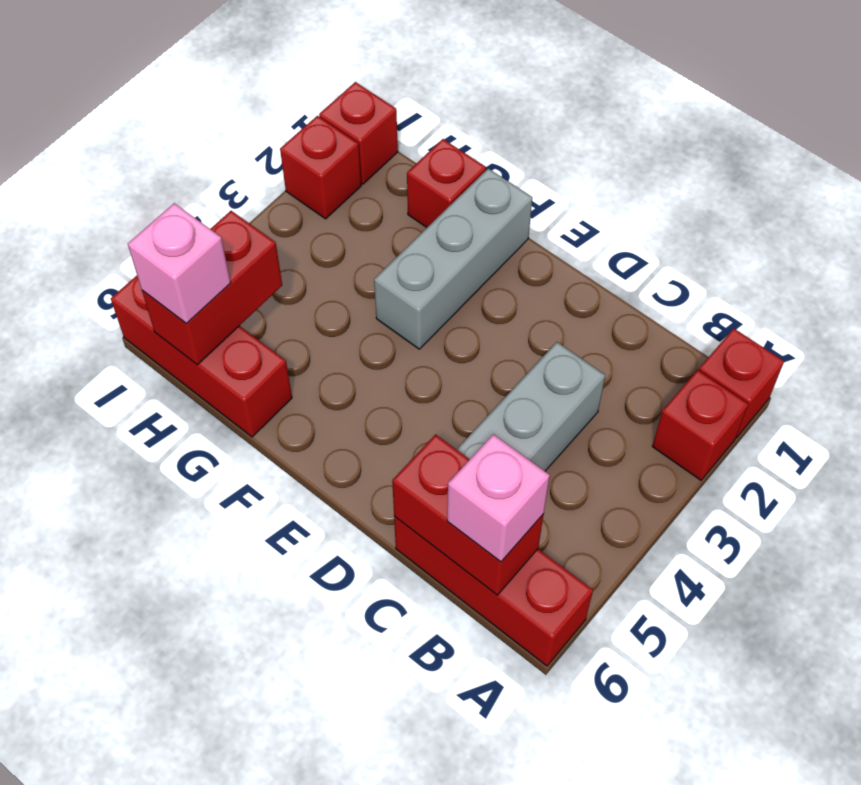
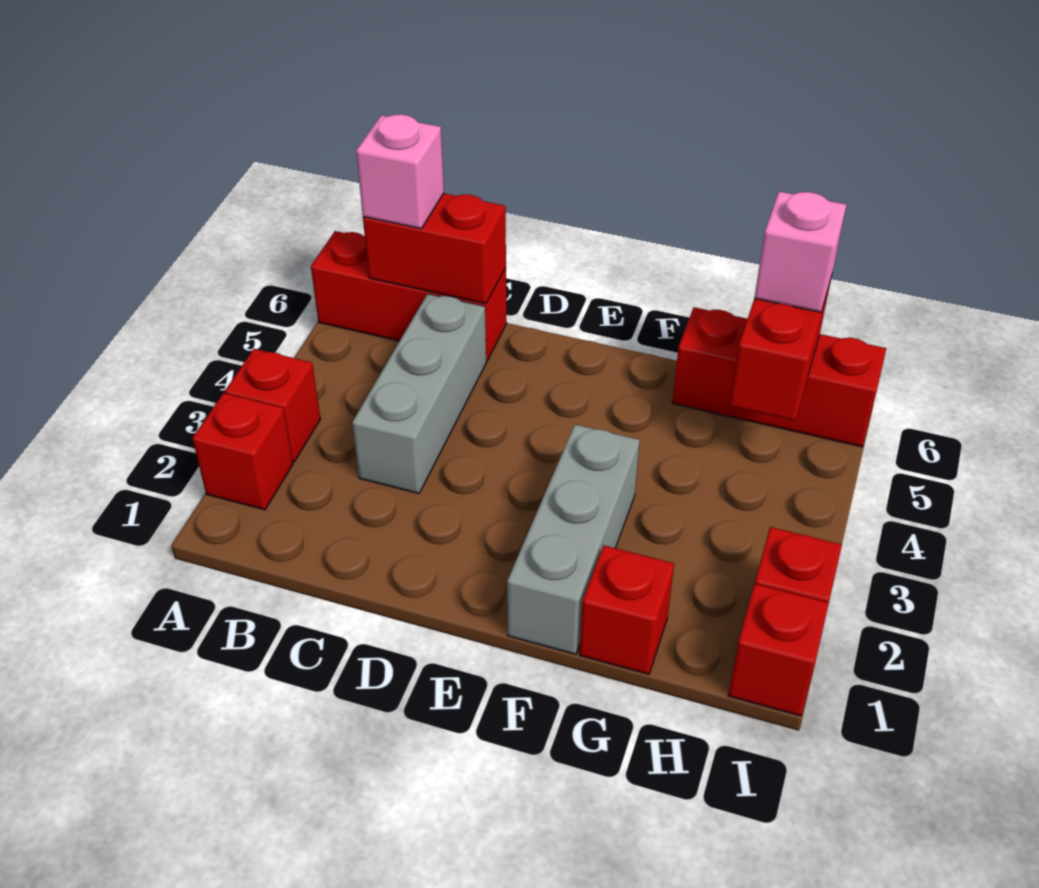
red 1x1 brick [699,329,784,438] -> red 1x1 brick moved to [225,349,320,462]

